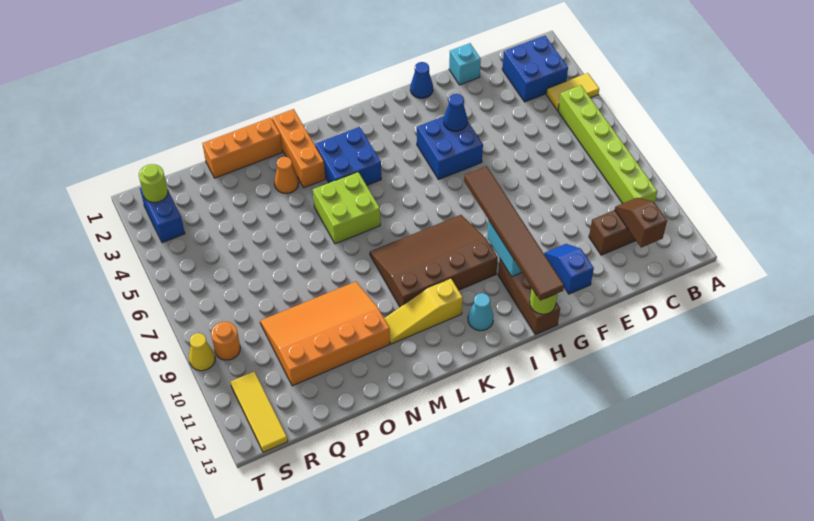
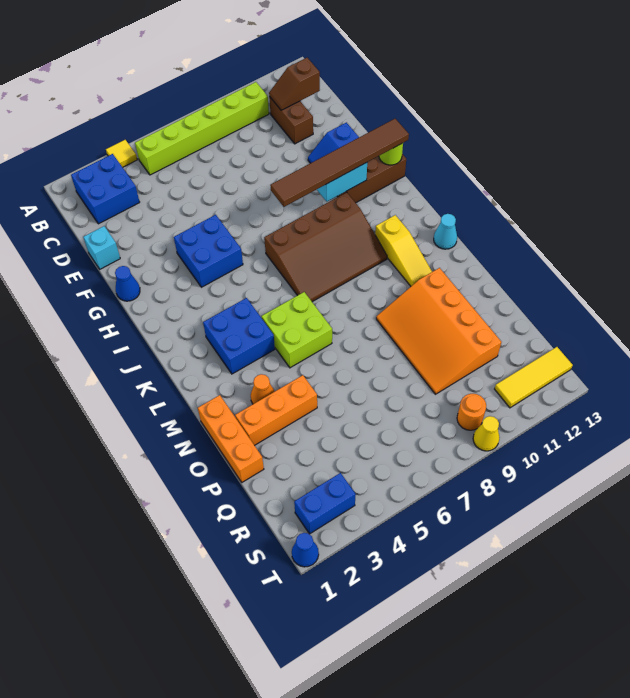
yellow 1x2 tile [546,73,599,110] -> yellow 1x1 tile [106,140,137,167]
blue 1x1 cone [444,94,467,131] -> blue 1x1 cone moved to [292,533,319,567]
brown 3x4 slope [370,215,498,307] -> brown 3x4 slope turned to [264,192,387,302]
cyan 1x1 cone [468,293,493,331] -> cyan 1x1 cone moved to [434,214,457,249]
orange 1x3 brick [272,109,325,188] -> orange 1x3 brick moved to [235,375,317,445]
lime 1x1 round brick [139,164,168,202] -> none

